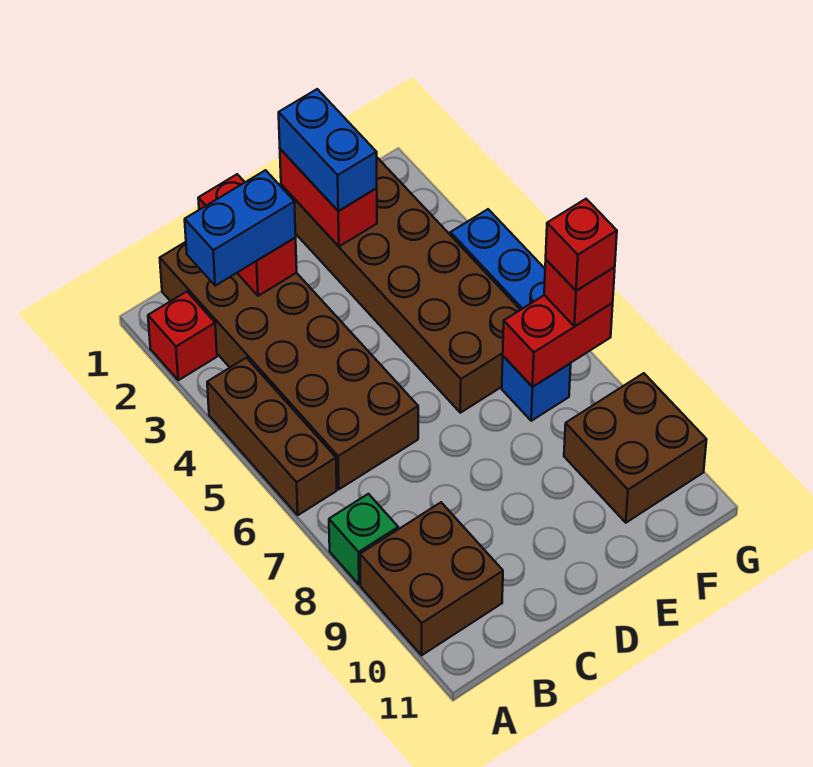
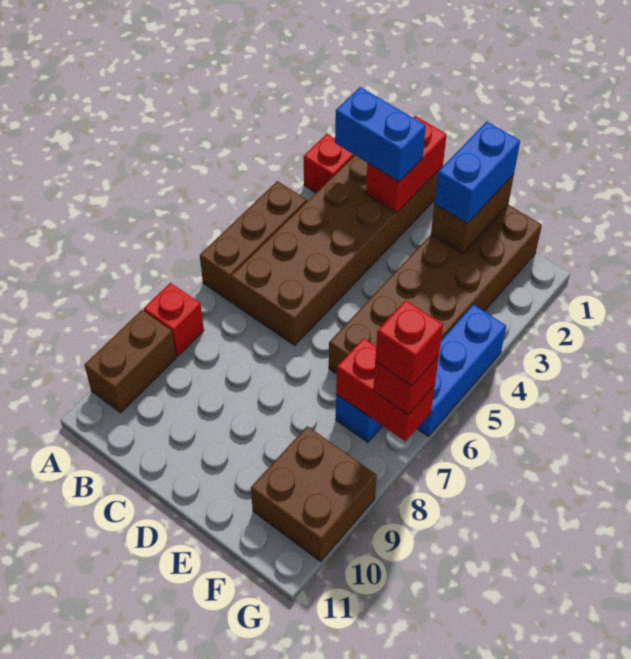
green 1x1 brick [329,494,398,585] -> red 1x1 brick [144,283,204,356]
brown 2x2 brick [360,502,503,655] -> brown 1x2 brick [84,310,176,413]
red 1x2 brick [280,149,377,246] -> brown 1x2 brick [431,174,514,254]

